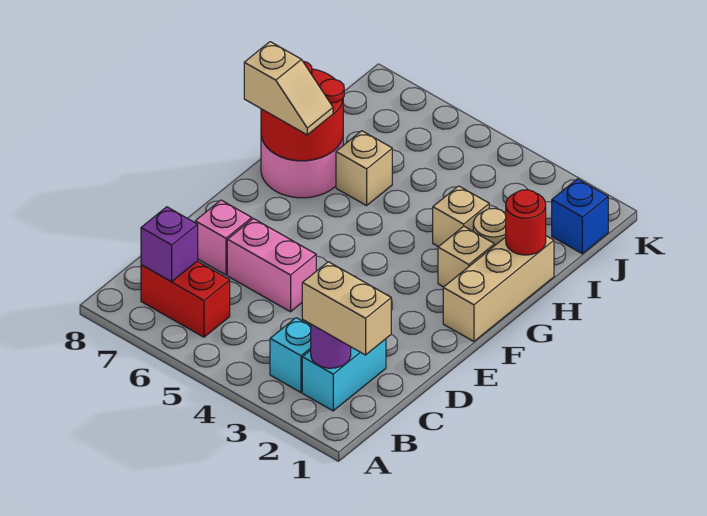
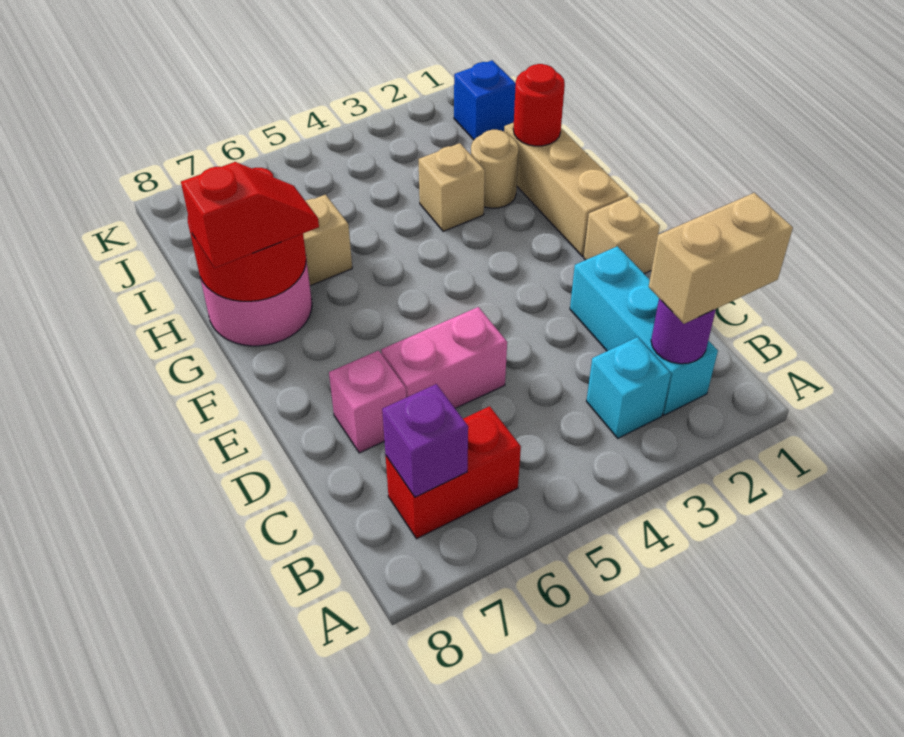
cyan 1x2 brick [302,339,386,411] -> cyan 1x3 brick [570,246,718,415]
tan 1x1 brick [438,226,495,287] -> tan 1x1 brick moved to [584,196,660,274]
tan 1x2 slope [244,42,333,135] -> red 1x2 slope [181,162,319,268]

